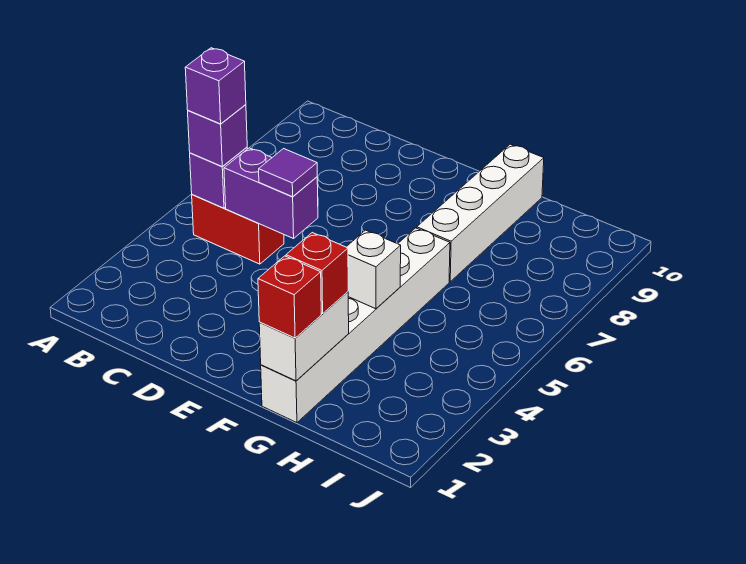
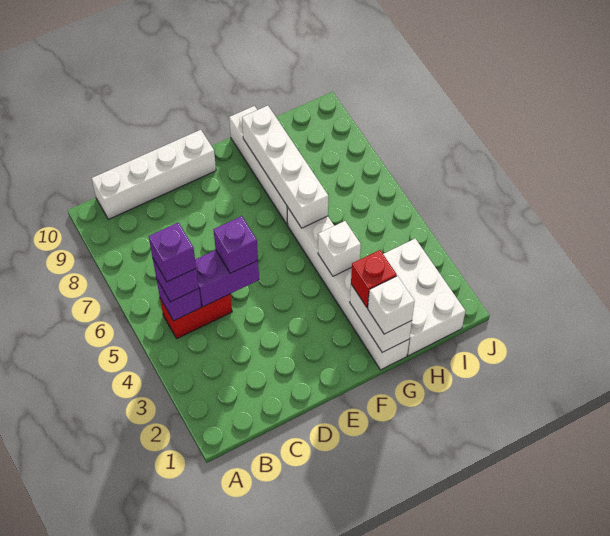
none -> white 1x4 brick [92,130,216,219]
purple 1x1 tile [259,149,317,197] -> purple 1x1 brick [213,216,258,273]
red 1x1 brick [258,256,321,338] -> white 1x1 brick [368,276,415,334]
none -> white 1x4 brick [242,106,328,228]
none -> white 2x3 brick [383,239,465,356]

